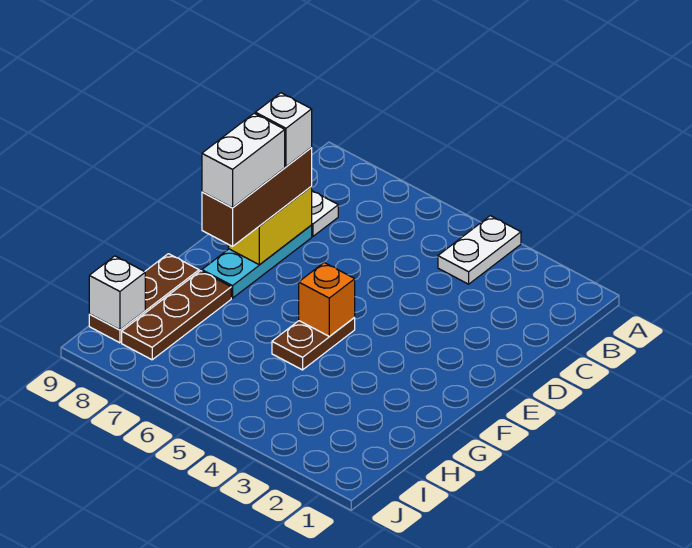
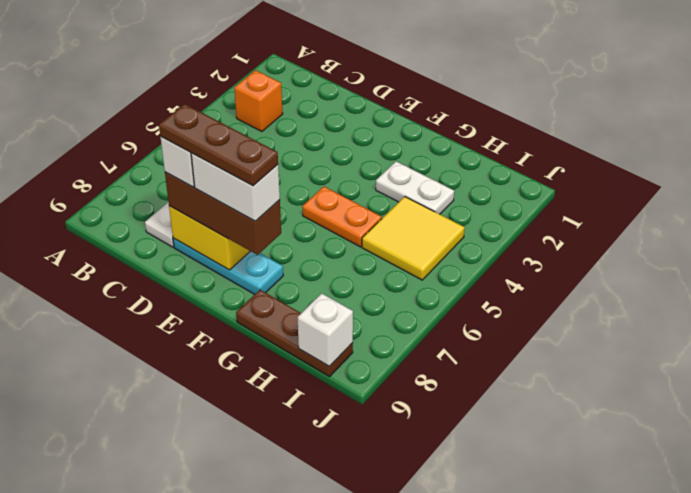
white 1x2 plate [438,216,521,284] -> white 1x2 plate moved to [376,161,454,214]
brown 1x2 plate [272,318,355,370] -> orange 1x2 plate [302,187,382,247]
orange 1x1 brick [299,263,355,336] -> orange 1x1 brick moved to [234,70,283,131]
brown 1x3 plate [122,271,231,360] -> brown 1x3 plate moved to [159,104,278,186]
none -> yellow 2x2 tile [362,197,465,280]

